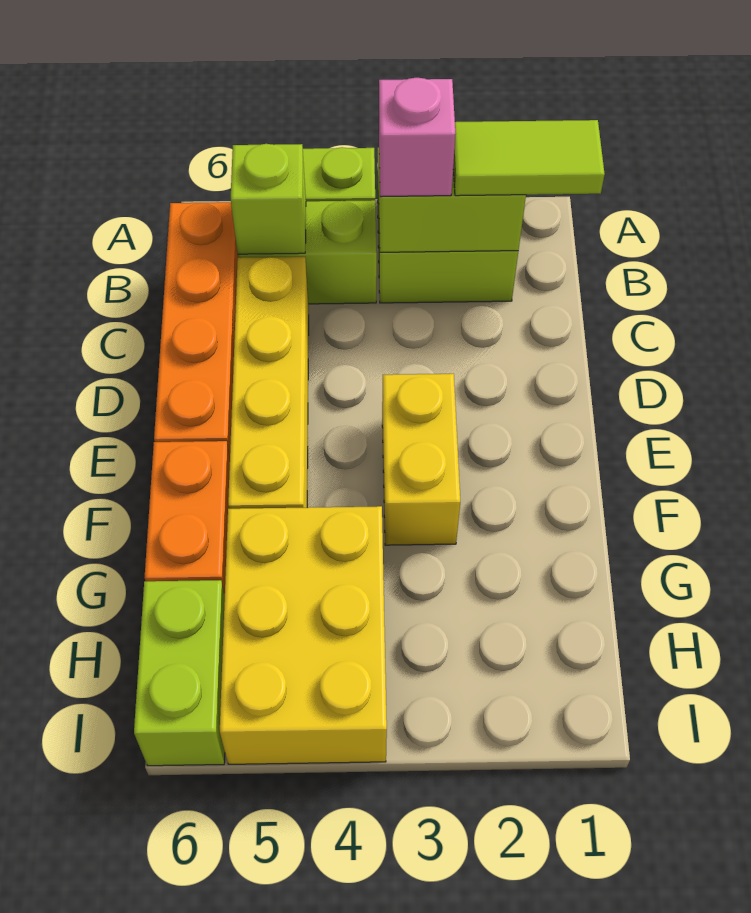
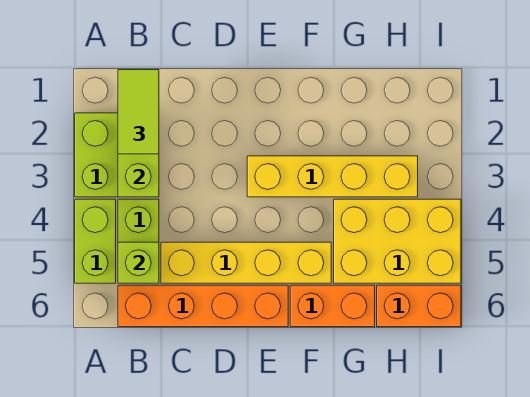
pink 1x1 brick [379,78,455,197] -> none
yellow 1x2 brick [382,374,460,545] -> yellow 1x4 brick [247,156,418,197]
lime 1x2 brick [134,580,225,766] -> orange 1x2 brick [377,285,461,327]

